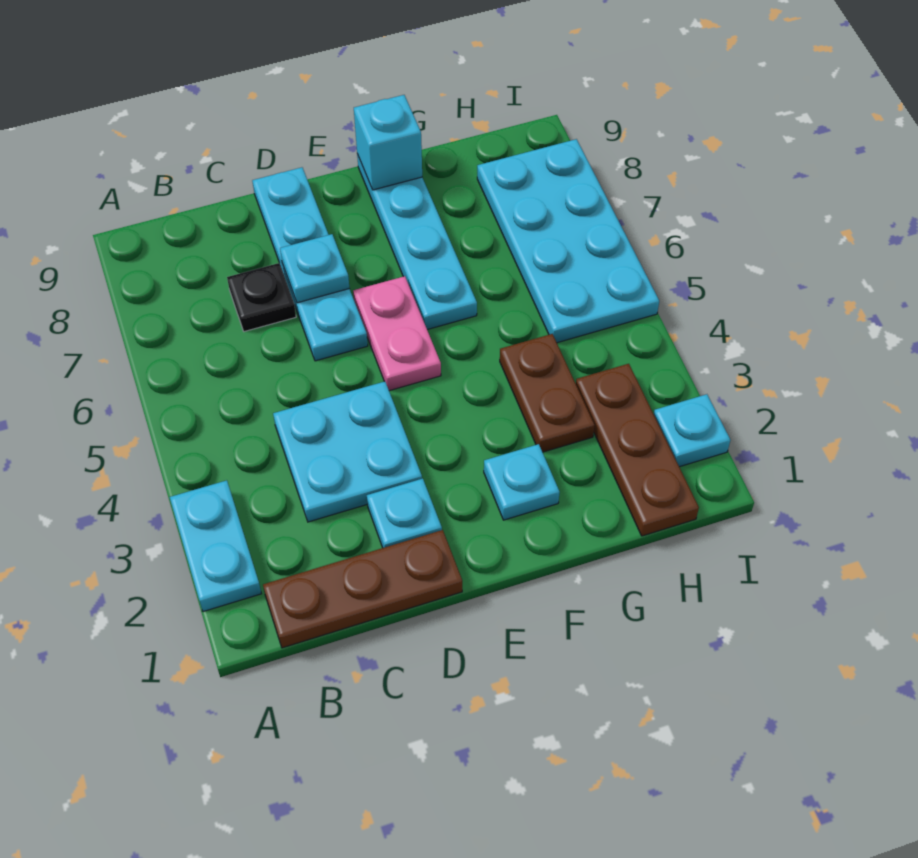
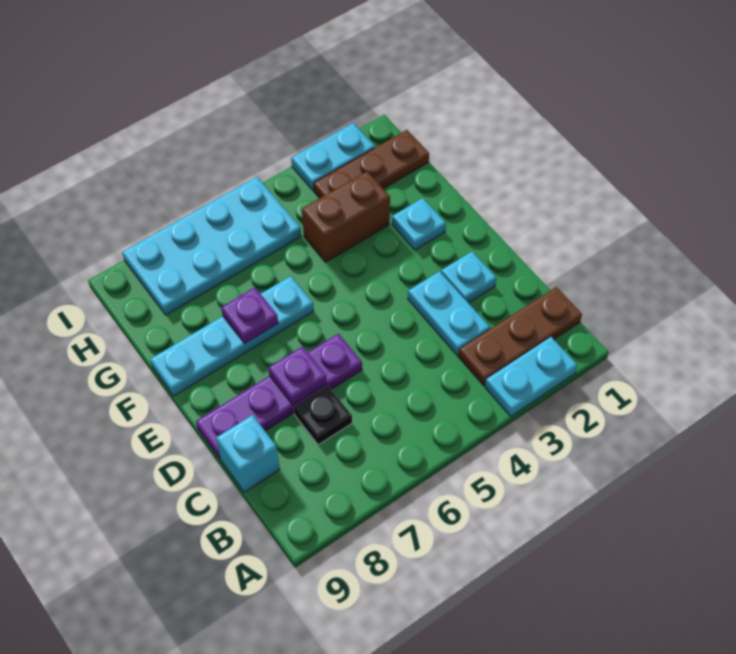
brown 1x3 plate [263,530,462,648] -> brown 1x3 plate turned to [459,287,582,385]
cyan 2x2 plate [273,381,422,522] -> cyan 1x2 plate [408,271,490,355]
cyan 1x4 plate [252,167,368,361] -> purple 1x4 plate [196,334,362,459]
cyan 1x1 plate [280,234,350,303] -> purple 1x1 plate [268,346,327,405]
pink 1x2 plate [353,276,441,391] -> none
none -> purple 1x1 plate [221,288,278,344]
cyan 1x1 brick [354,95,422,190] -> cyan 1x1 brick moved to [216,415,280,492]
brown 1x2 plate [500,334,595,452] -> brown 1x2 brick [302,171,390,262]
cyan 1x1 plate [654,394,730,467] -> cyan 1x2 plate [291,123,375,191]

